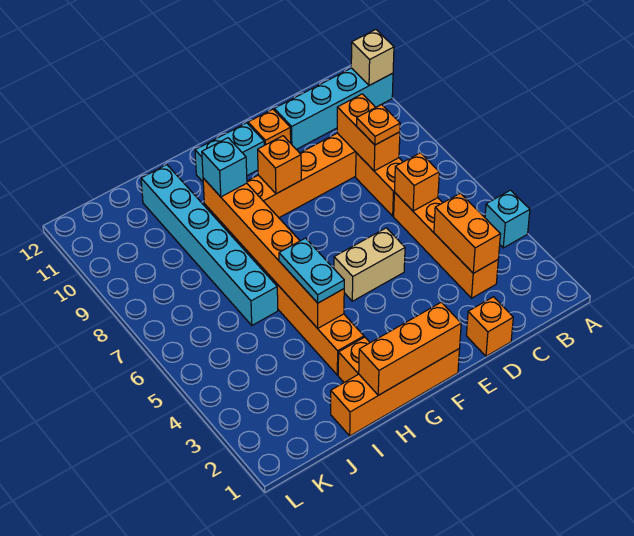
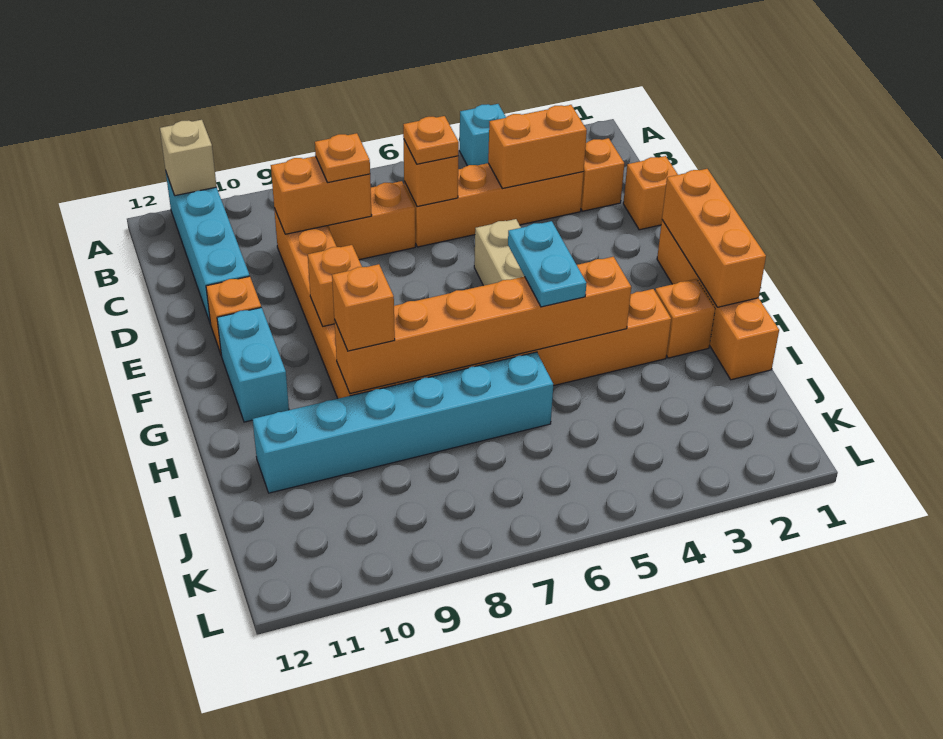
none -> orange 1x1 brick [581,138,624,211]
none -> orange 1x1 plate [403,116,459,164]
cyan 1x2 plate [279,238,344,303] -> cyan 1x2 plate turned to [508,221,586,307]
cyan 1x1 brick [202,138,247,197] -> orange 1x1 brick [332,264,395,351]

